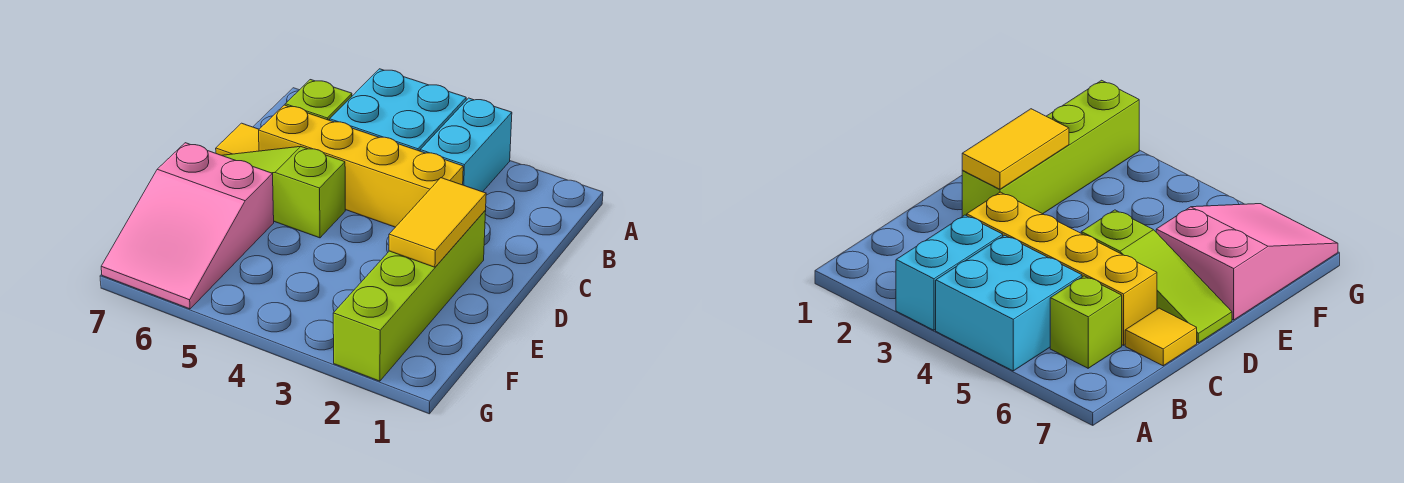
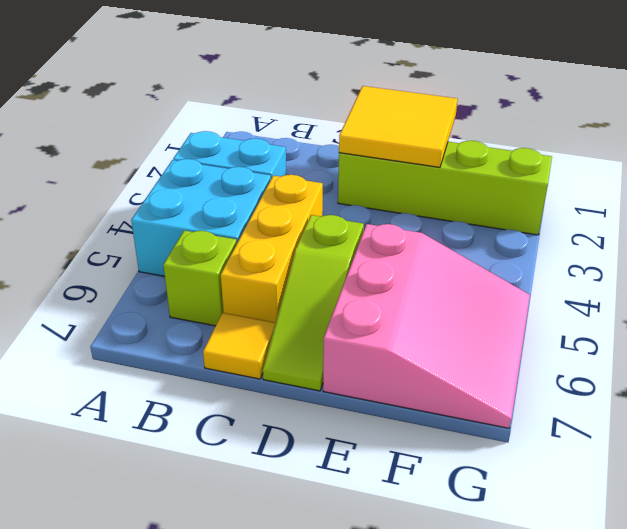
yellow 1x4 brick [259,105,463,227] -> yellow 1x3 brick [221,175,323,322]
yellow 1x2 tile [389,178,486,267] -> yellow 2x2 tile [339,86,457,167]
pink 2x3 slope [101,143,274,309] -> pink 3x3 slope [323,224,530,428]

